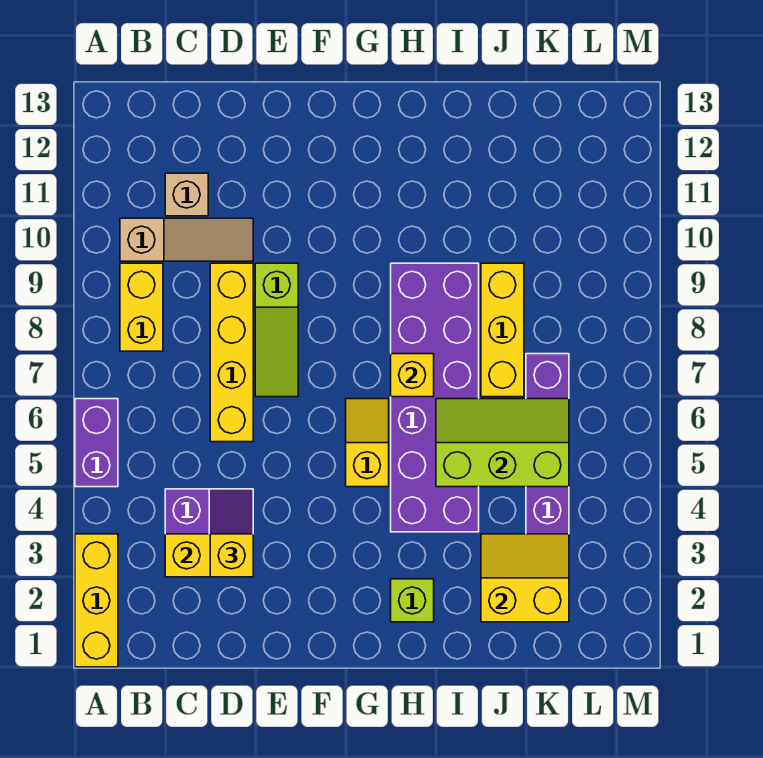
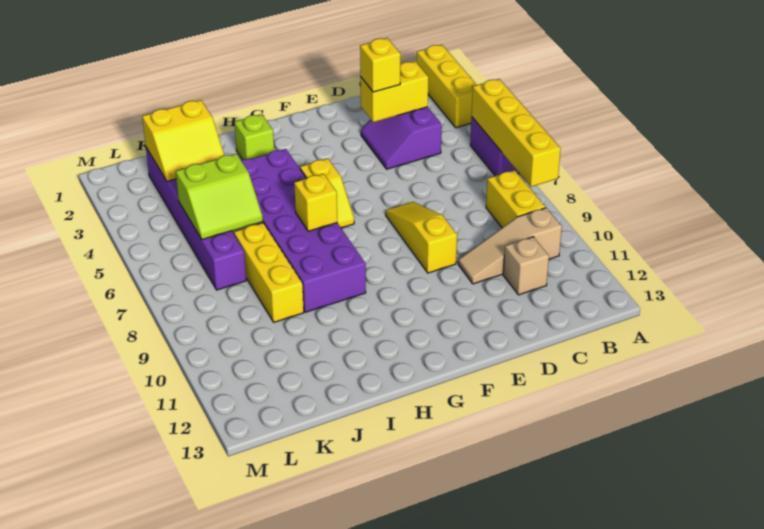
yellow 1x4 brick [210,263,253,442] -> yellow 1x4 brick moved to [472,79,561,187]
lime 1x3 slope [255,263,298,397] -> yellow 1x3 slope [386,202,457,273]
lime 2x3 slope [436,399,569,487] -> lime 2x2 slope [176,154,263,240]

